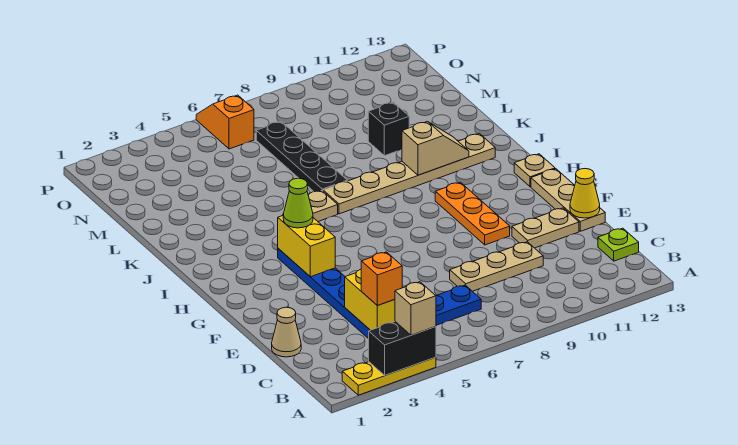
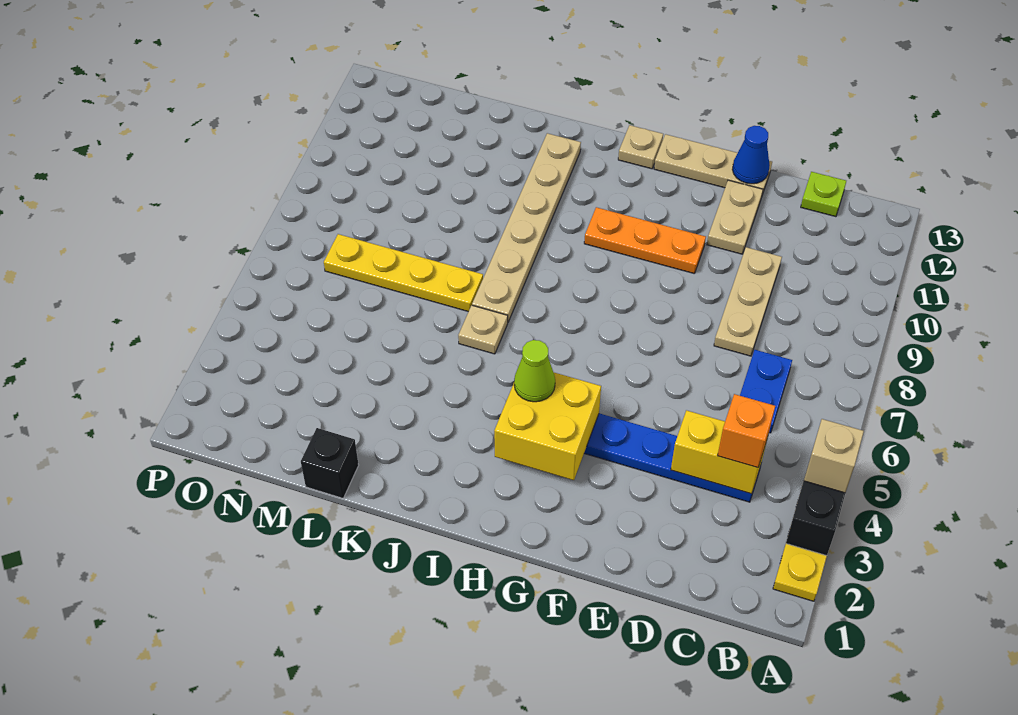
tan 1x1 cone [272,307,301,357] -> none
yellow 1x1 cone [570,169,600,218] -> blue 1x1 cone [732,126,770,184]
yellow 1x2 brick [278,216,335,277] -> yellow 2x2 brick [494,373,601,480]
tan 1x2 slope [402,122,469,175] -> none
black 1x4 plate [256,122,347,192] -> yellow 1x4 plate [324,234,483,312]
black 1x1 brick [368,102,409,156] -> black 1x1 brick moved to [301,428,359,498]
orange 1x2 slope [196,95,254,149] -> none

